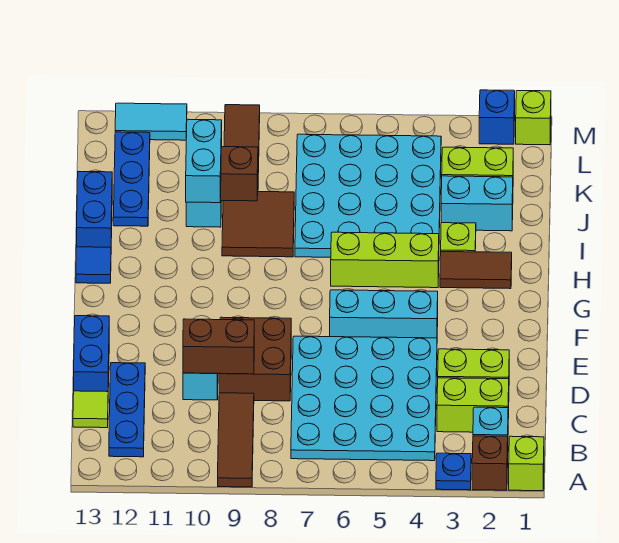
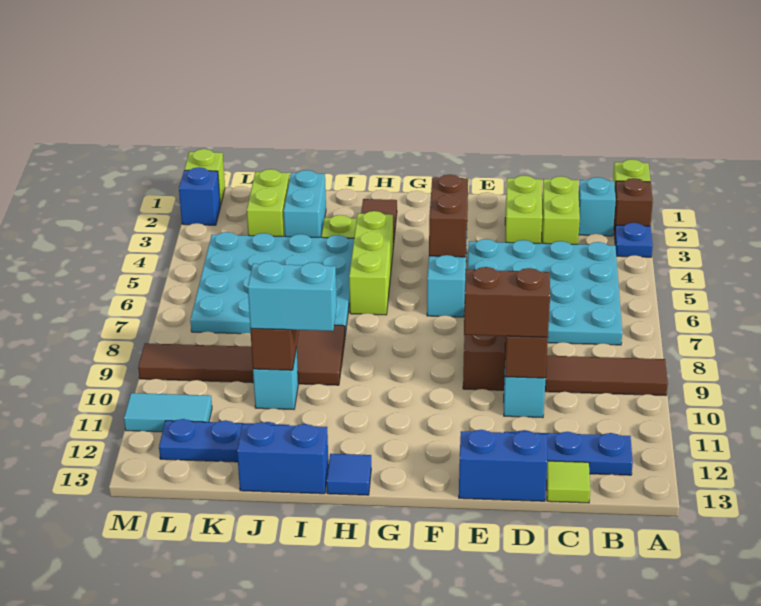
none -> brown 1x2 brick [464,267,550,337]
none -> brown 1x2 brick [429,175,468,257]
cyan 1x2 tile [115,103,187,140] -> cyan 1x2 tile turned to [124,393,212,432]

